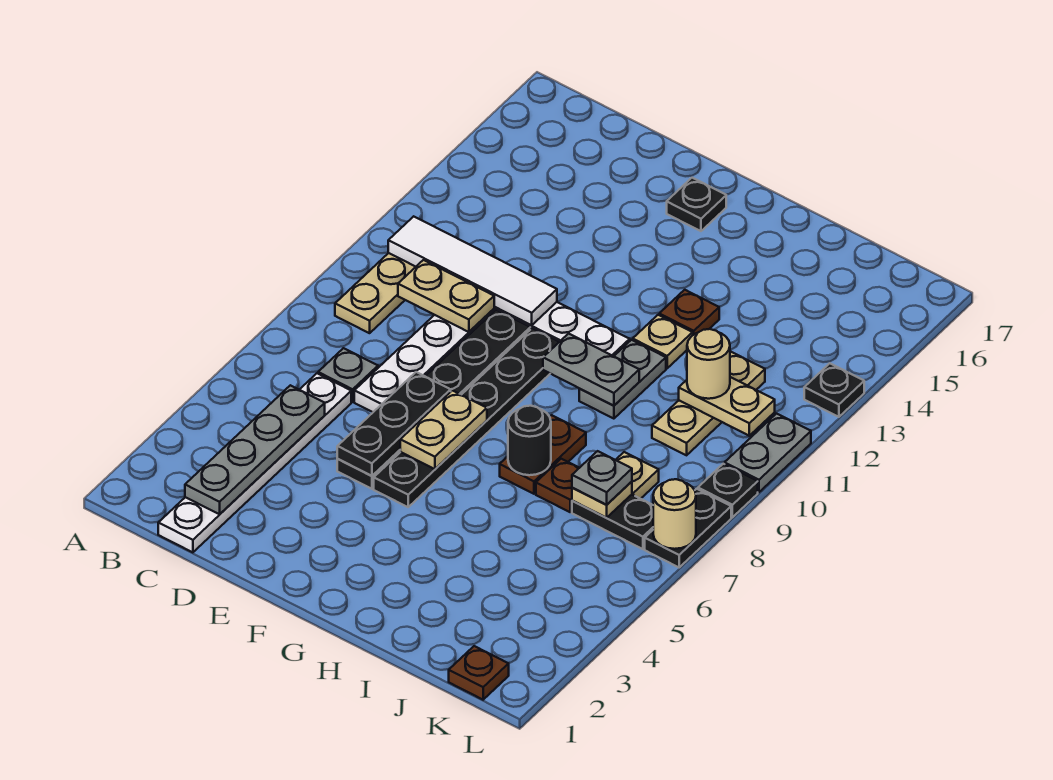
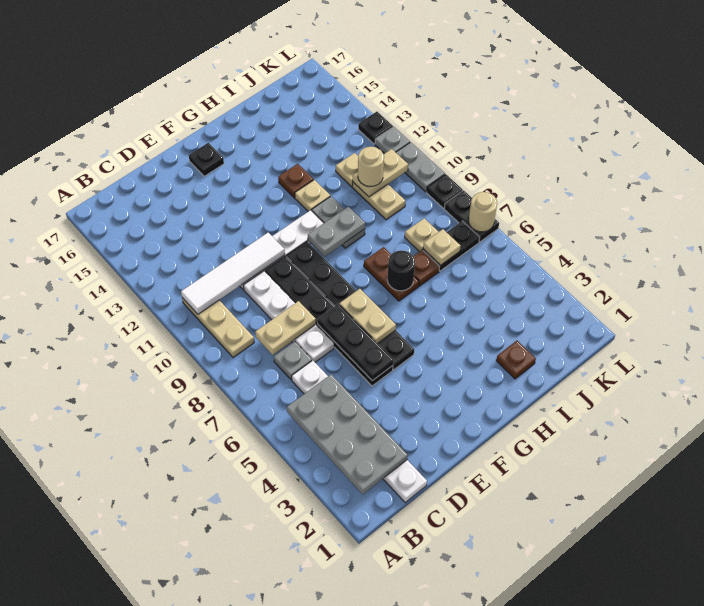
grey 1x4 plate [185,385,325,514] -> grey 2x4 plate [287,374,408,494]
tan 1x2 plate [398,260,494,332] -> tan 1x2 plate moved to [255,301,316,355]
grey 1x1 plate [572,451,632,505] -> grey 1x1 plate moved to [375,127,410,154]
brown 1x1 plate [449,646,509,700] -> brown 1x1 plate moved to [496,341,536,379]

